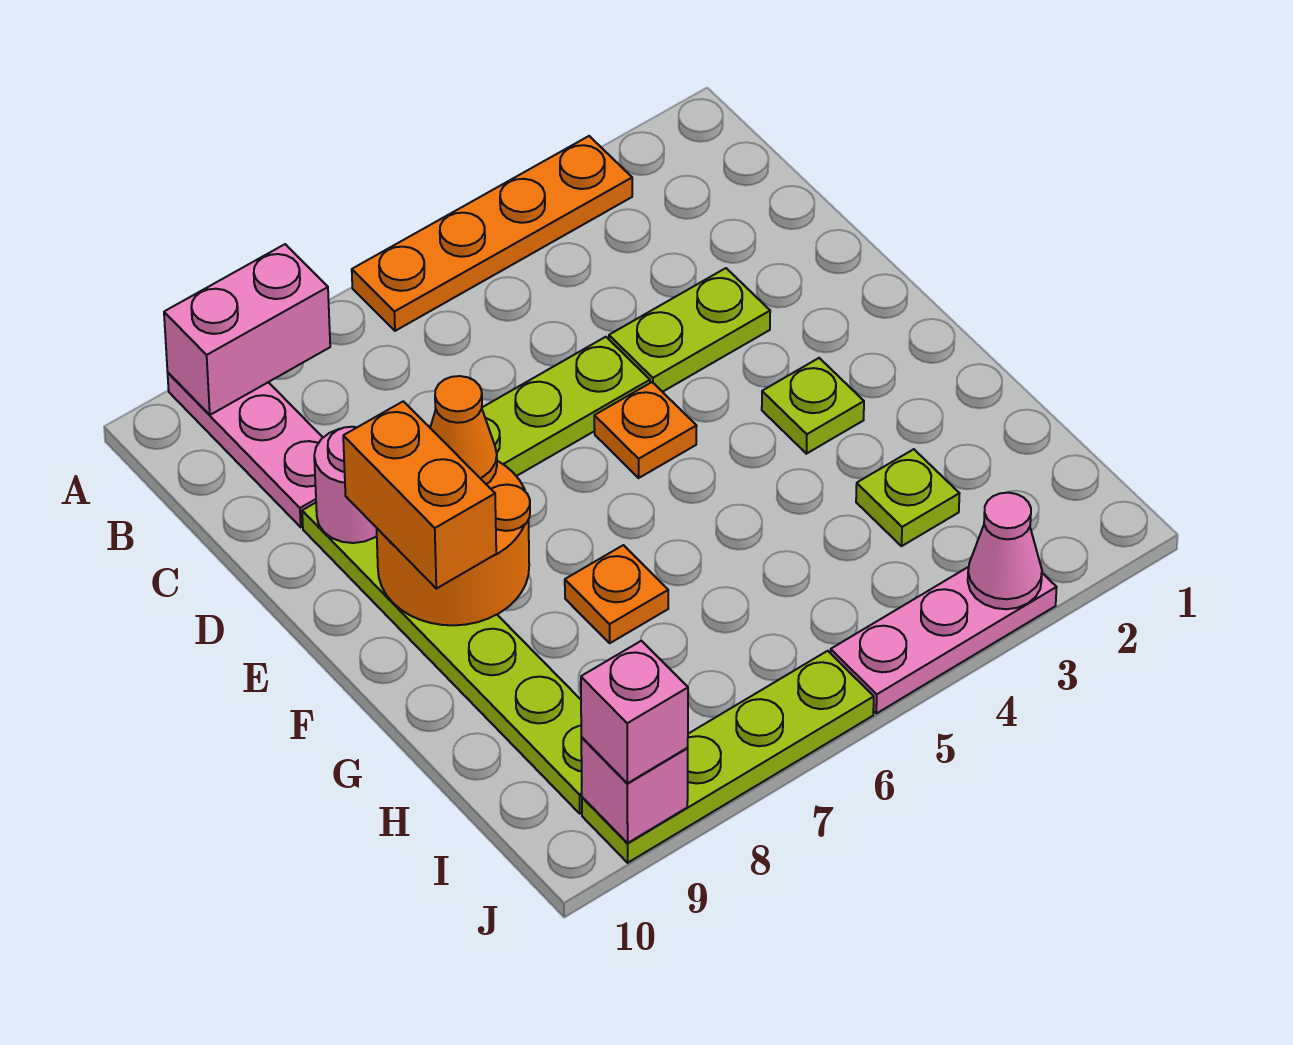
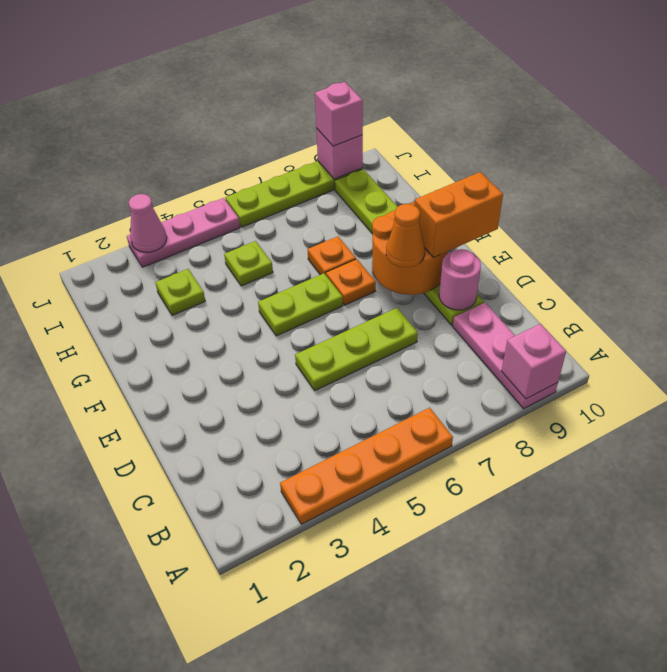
pink 1x2 brick [164,244,330,415] -> pink 1x1 brick [502,324,566,399]
lime 1x2 plate [609,268,770,392] -> lime 1x2 plate moved to [258,273,343,336]
orange 1x1 plate [594,382,697,478] -> orange 1x1 plate moved to [326,259,376,305]
orange 1x2 brick [343,401,496,589] -> orange 1x2 brick turned to [414,172,503,258]
lime 1x1 plate [762,358,864,454] -> lime 1x1 plate moved to [224,241,273,286]

